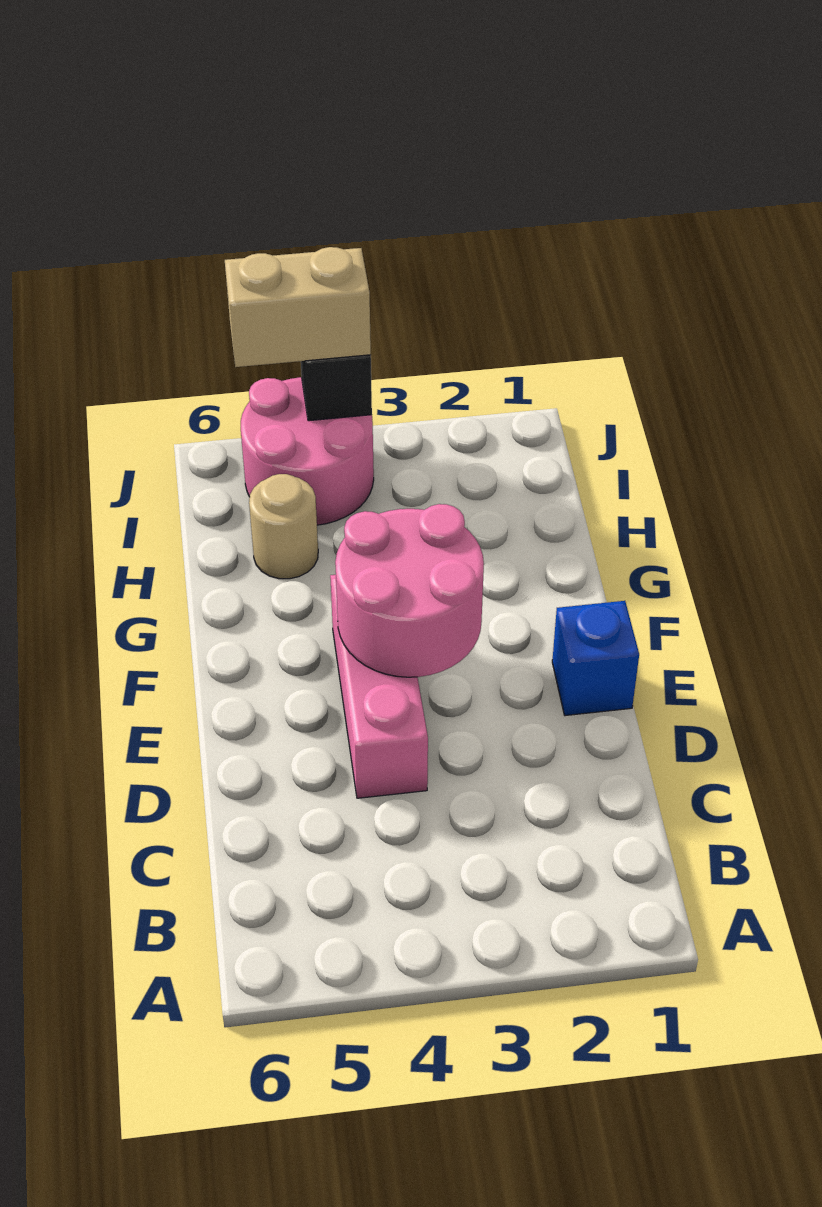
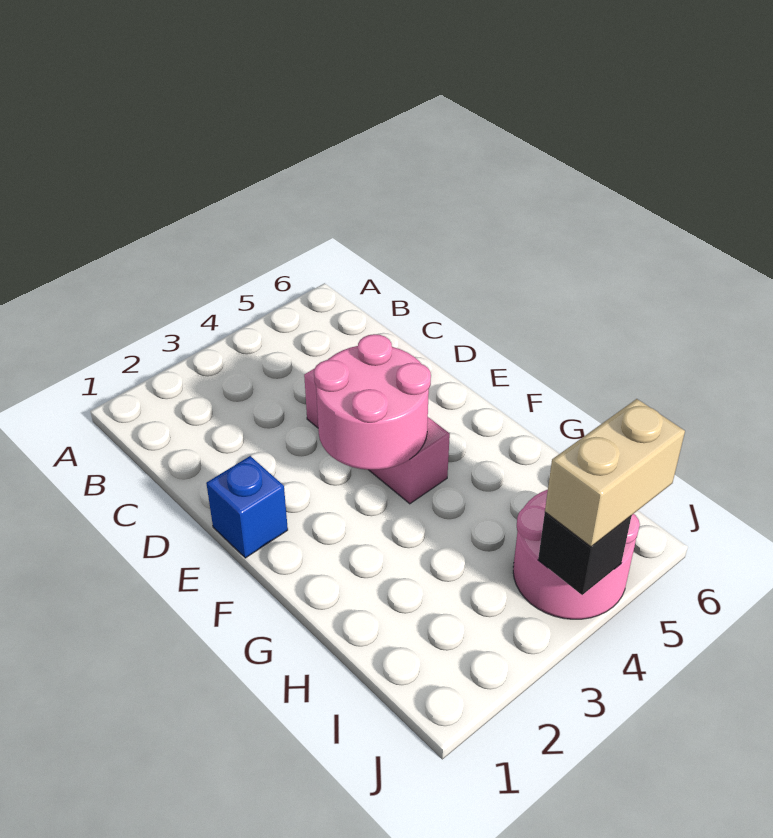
tan 1x1 round brick [249,474,318,579] -> none

